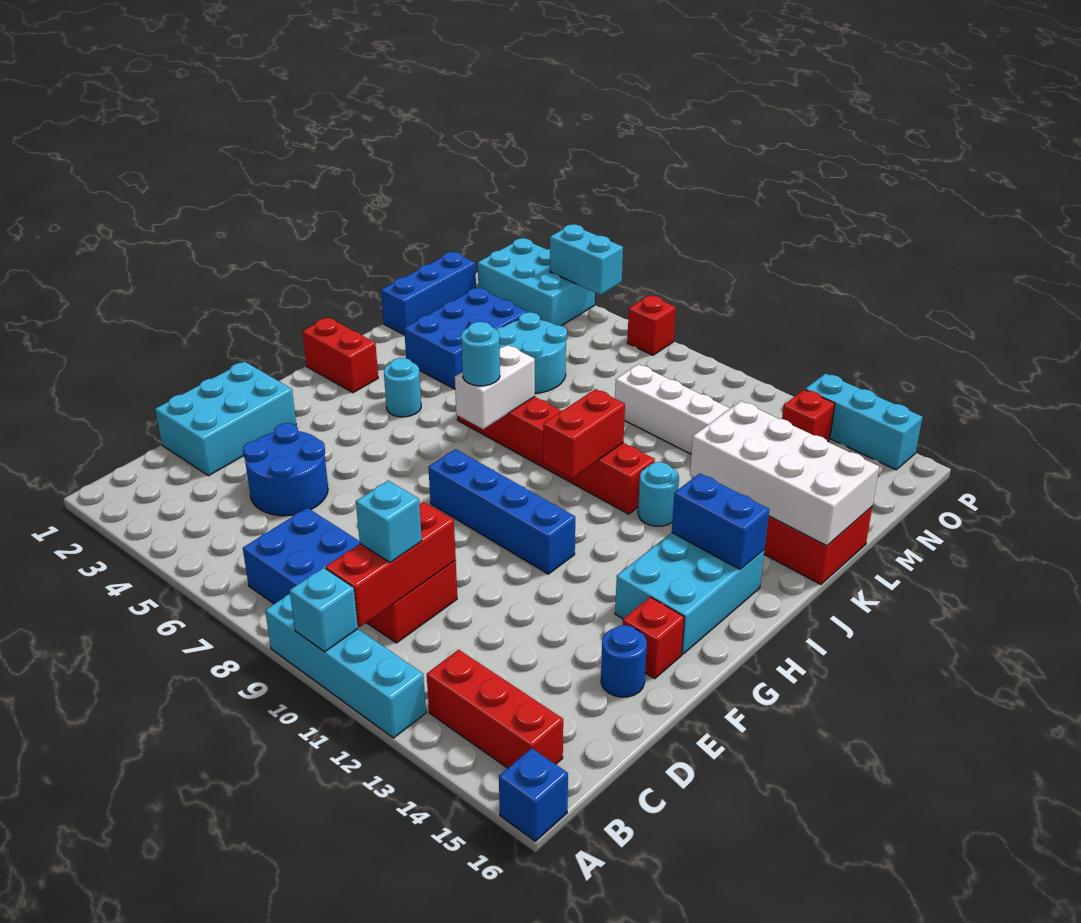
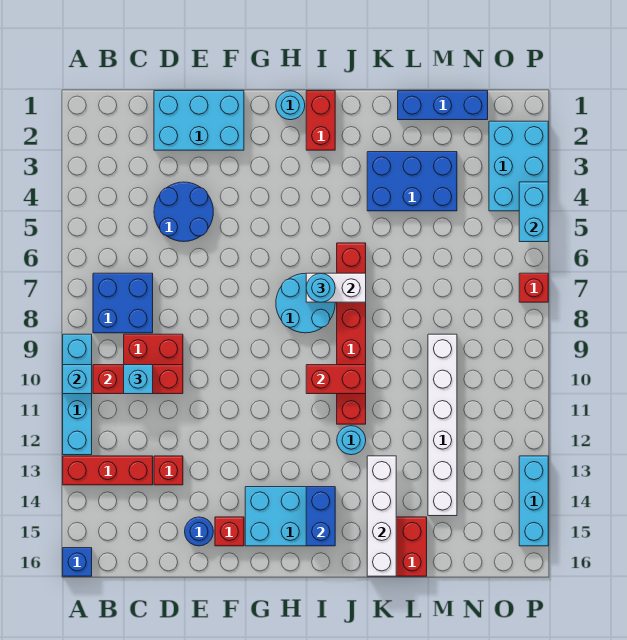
red 1x3 brick [427,650,563,768] -> red 1x3 brick turned to [63,456,153,485]
blue 1x4 brick [428,449,575,574] -> none
cyan 1x1 round brick [384,358,421,417] -> cyan 1x1 round brick moved to [276,91,305,120]
white 2x4 brick [690,401,879,546] -> white 1x4 brick [367,456,396,576]
cyan 2x2 round brick [496,312,567,393] -> cyan 2x2 round brick moved to [276,273,335,333]
red 1x1 brick [782,389,835,441] -> red 1x1 brick moved to [154,456,183,485]

